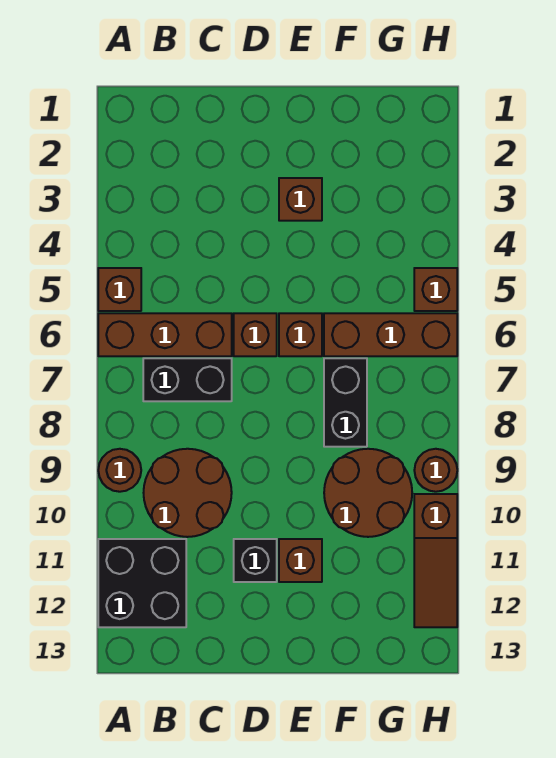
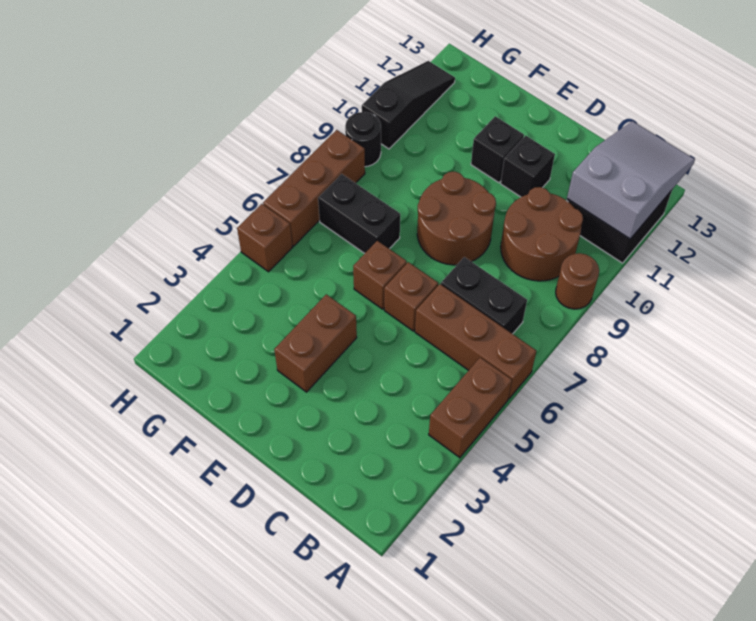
brown 1x1 brick [98,268,141,311] -> brown 1x2 brick [429,357,512,458]
none -> grey 2x3 slope [567,121,695,239]
brown 1x1 brick [279,178,322,221] -> brown 1x2 brick [274,294,357,392]
brown 1x1 brick [279,539,322,582] -> black 1x1 brick [471,116,524,183]
brown 1x3 brick [324,313,457,356] -> brown 1x3 brick turned to [263,130,365,246]
black 1x2 brick [324,358,367,447] -> black 1x2 brick turned to [318,174,400,253]
brown 2x2 round brick [324,449,412,537] -> brown 2x2 round brick moved to [417,172,496,265]
brown 1x1 round brick [414,449,457,492] -> black 1x1 round brick [345,112,381,167]
brown 1x3 slope [414,494,457,627] -> black 1x3 slope [362,61,455,149]

